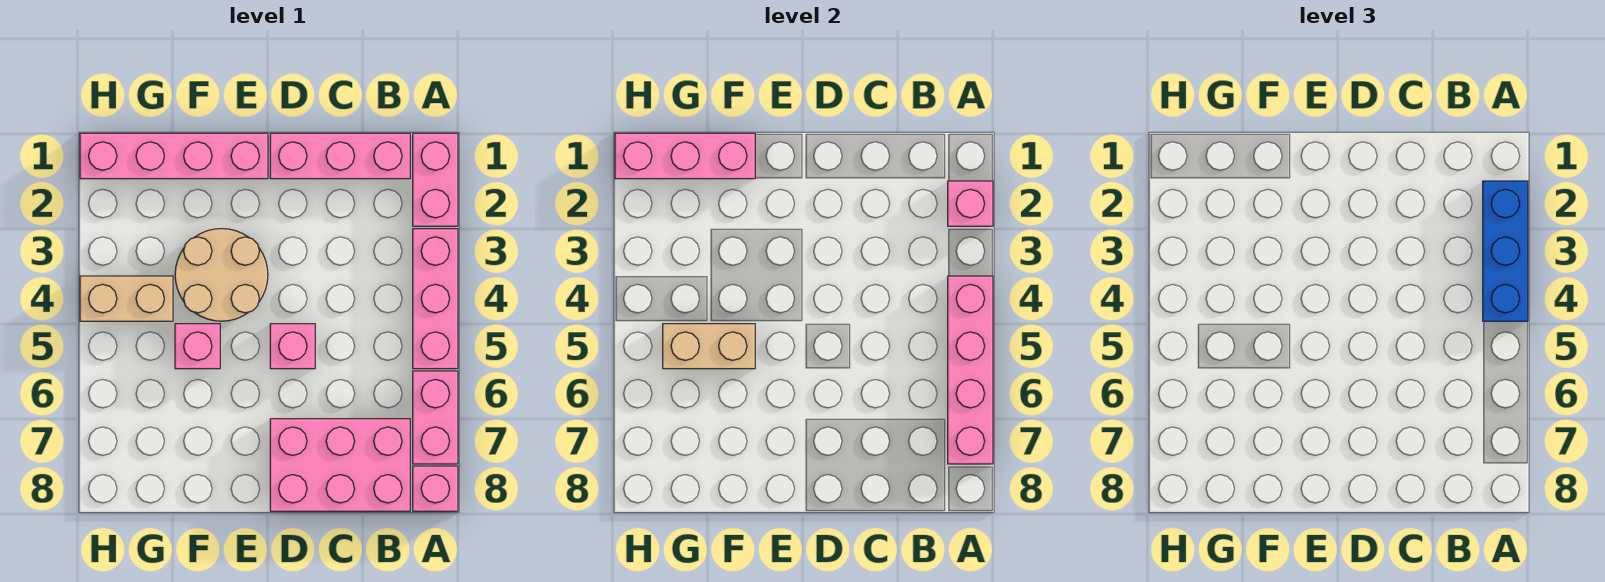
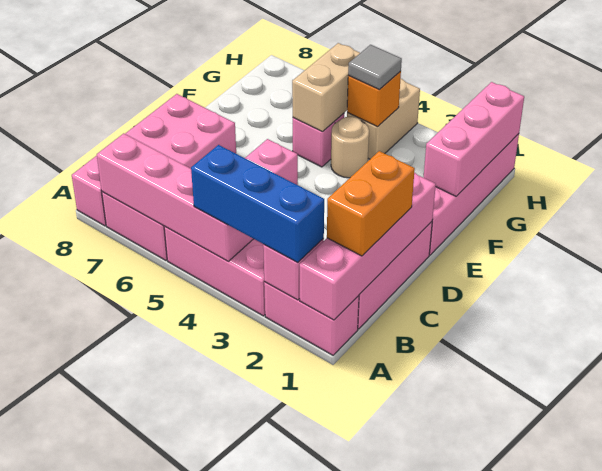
none -> pink 1x4 brick [300,173,436,320]
none -> orange 1x2 brick [327,151,415,256]
tan 2x2 round brick [175,229,268,321] -> tan 1x1 round brick [331,116,369,178]
none -> orange 1x1 brick [347,71,401,127]
none -> grey 1x1 tile [348,45,402,90]

